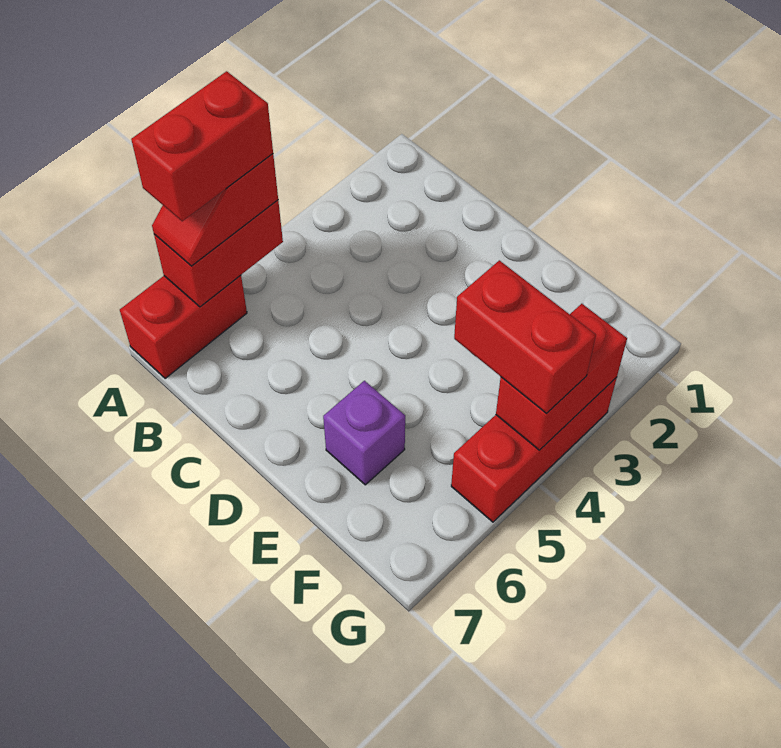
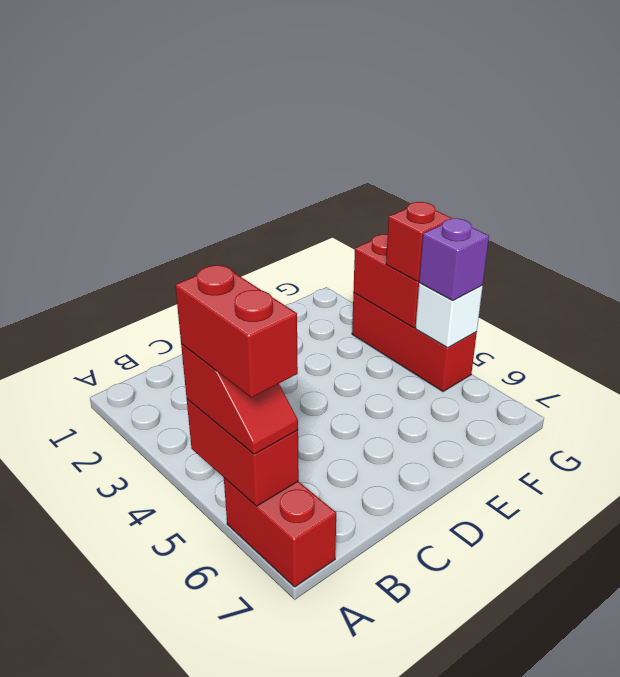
purple 1x1 brick [323,381,405,485] -> purple 1x1 brick moved to [419,219,489,301]
red 1x2 brick [454,260,596,413] -> red 1x1 brick [386,202,452,281]
none -> white 1x1 brick [415,283,483,348]

